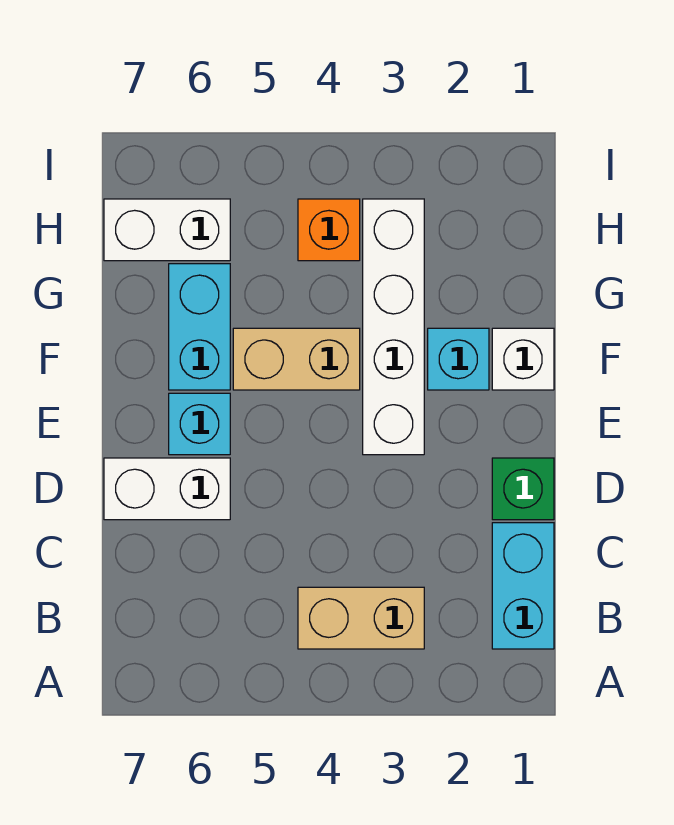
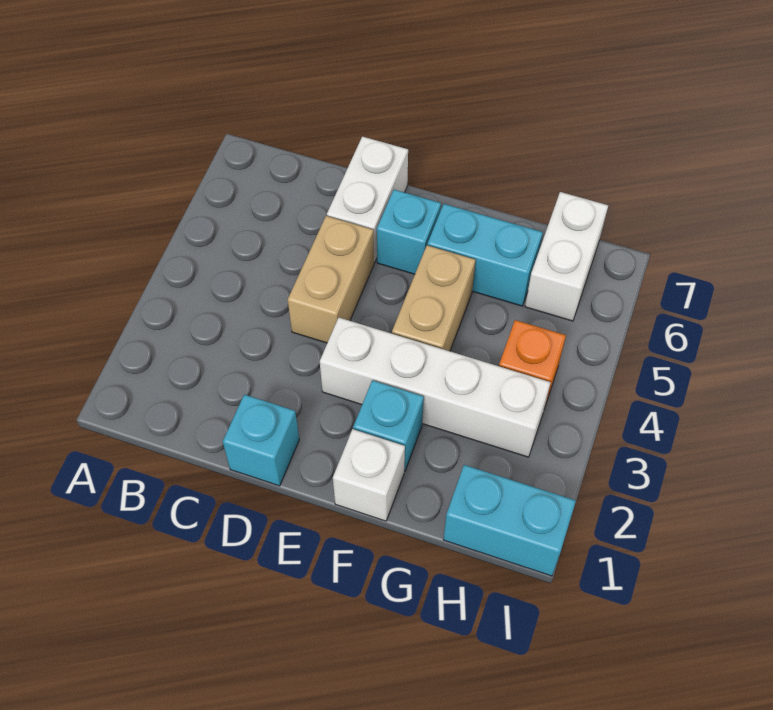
cyan 1x2 brick [492,523,554,649] -> cyan 1x2 brick moved to [443,465,576,576]
tan 1x2 brick [298,587,424,649] -> tan 1x2 brick moved to [288,216,374,343]
green 1x1 brick [492,458,554,520] -> cyan 1x1 brick [223,394,299,486]

